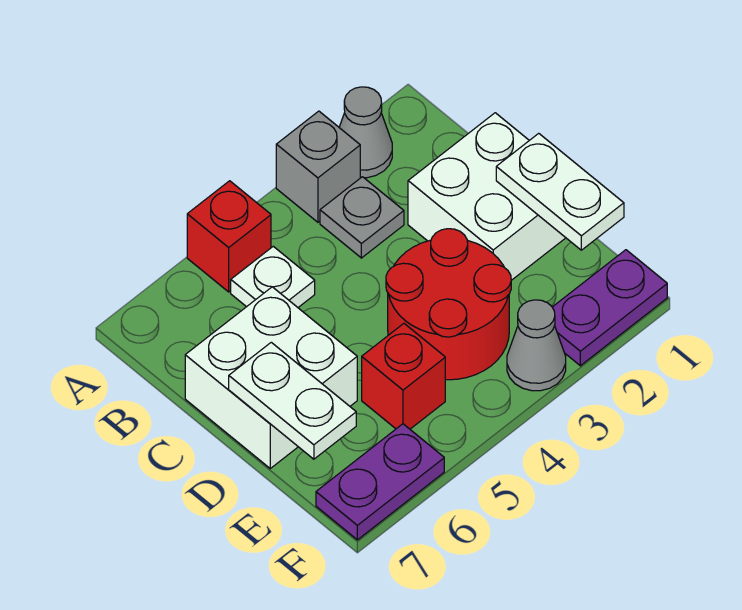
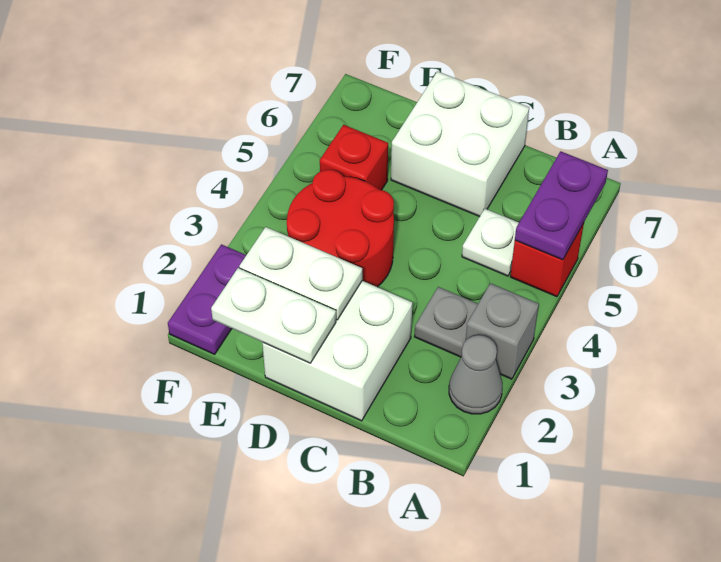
white 1x2 plate [229,342,356,459] -> white 1x2 plate moved to [239,227,362,320]
grey 1x1 cone [507,300,566,391] -> none
purple 1x2 plate [316,424,444,540] -> purple 1x2 plate moved to [515,151,608,260]

